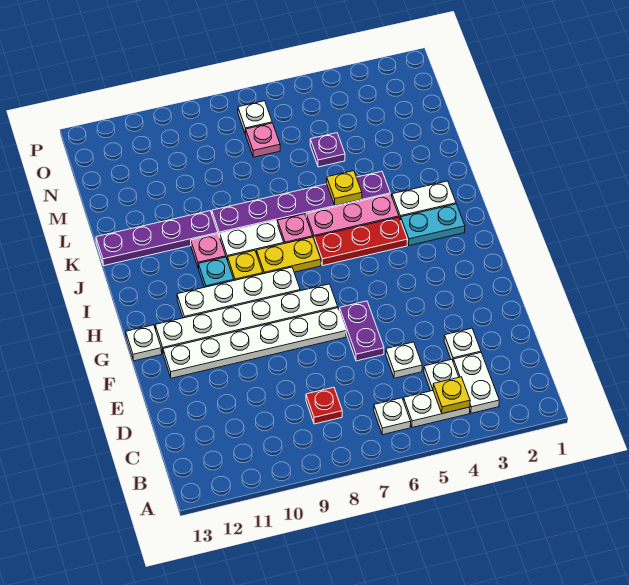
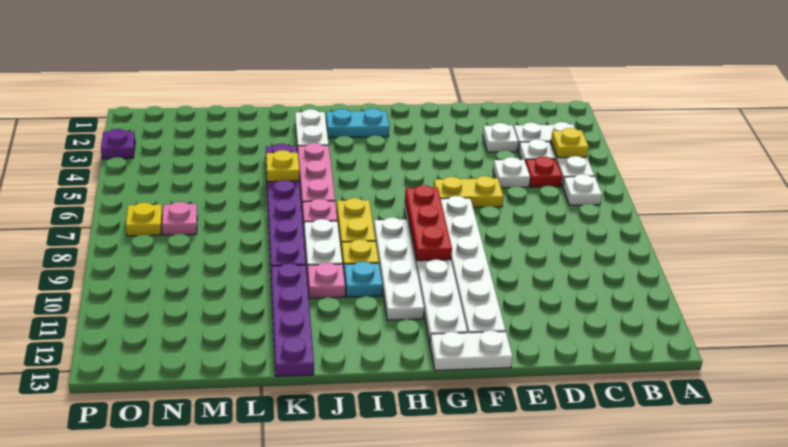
red 1x1 plate [306,387,342,424] -> red 1x1 plate moved to [525,157,562,187]
purple 1x2 plate [339,301,384,361] -> yellow 1x2 plate [434,176,503,208]
white 1x1 plate [126,325,162,361] -> white 1x2 plate [430,330,513,371]
cyan 1x2 plate [401,204,465,246] -> cyan 1x2 plate turned to [326,108,389,138]
red 1x3 plate [314,217,408,266] -> red 1x3 plate moved to [405,185,452,261]
purple 1x1 plate [310,133,345,167] -> purple 1x1 plate moved to [101,129,135,159]
white 1x1 plate [238,101,272,135] -> yellow 1x1 plate [126,203,162,236]

